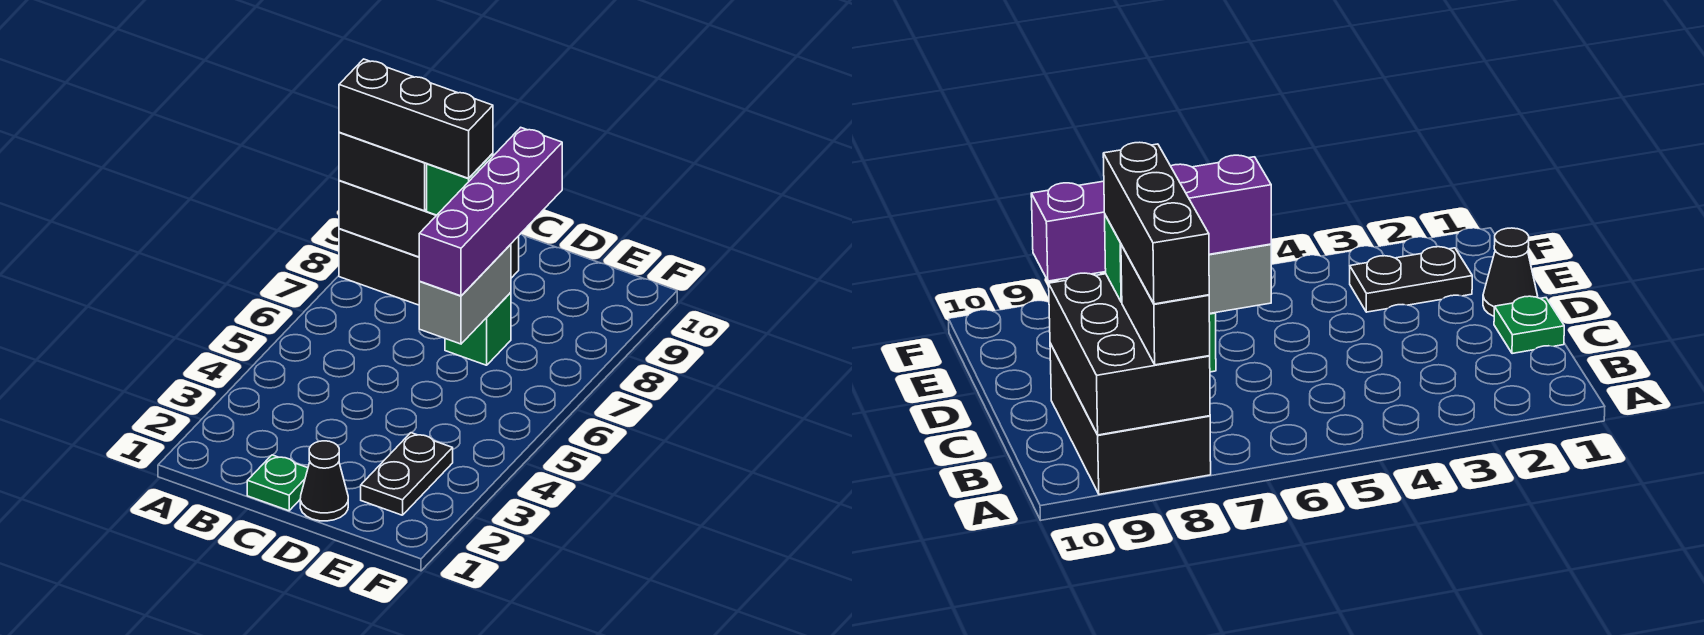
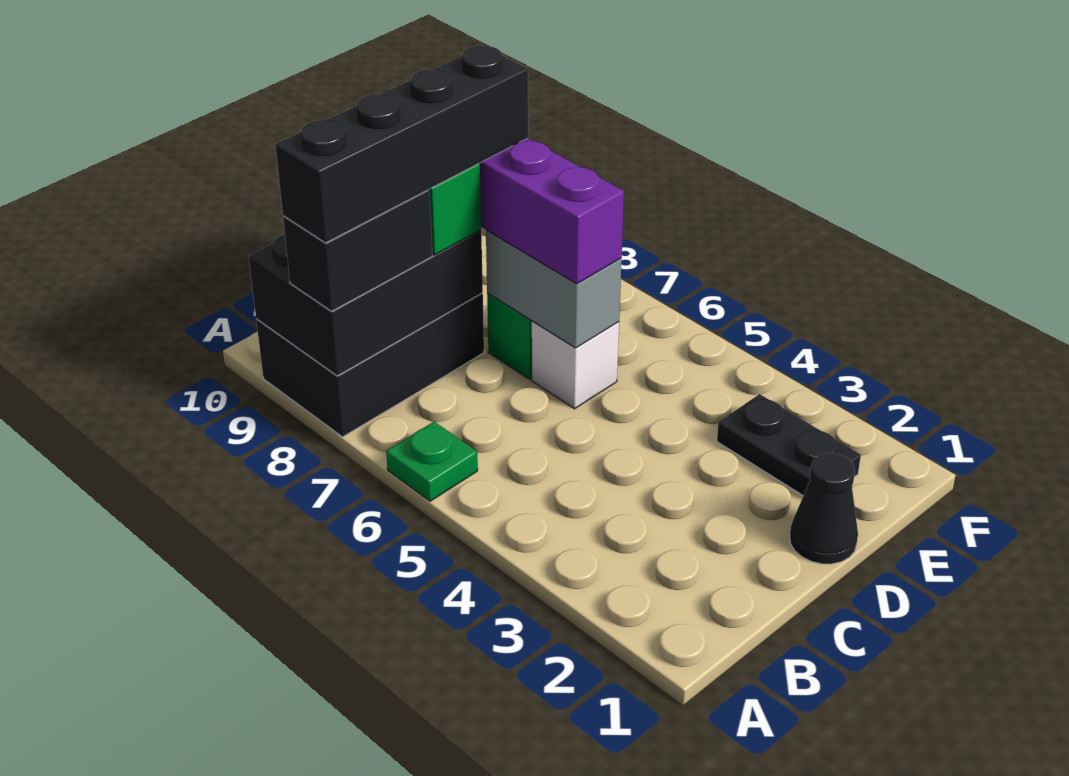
black 1x3 brick [339,59,493,178] -> black 1x4 brick [275,45,528,243]
green 1x1 plate [247,455,308,511] -> green 1x1 plate moved to [386,422,478,501]
none -> white 1x1 brick [532,321,619,409]

